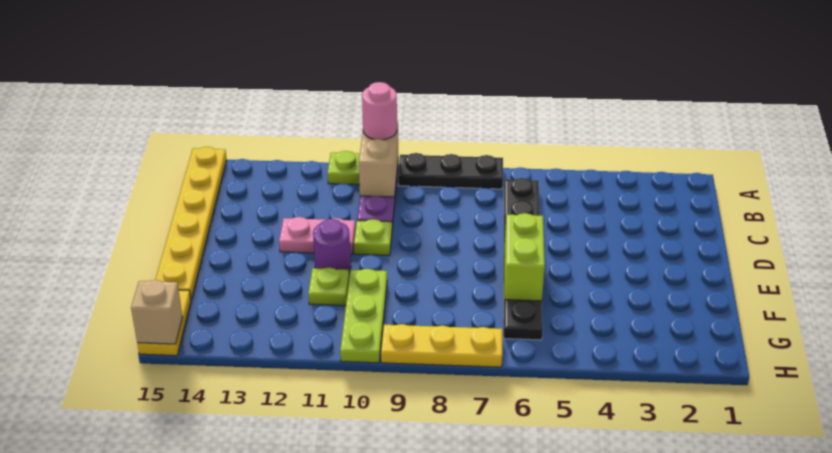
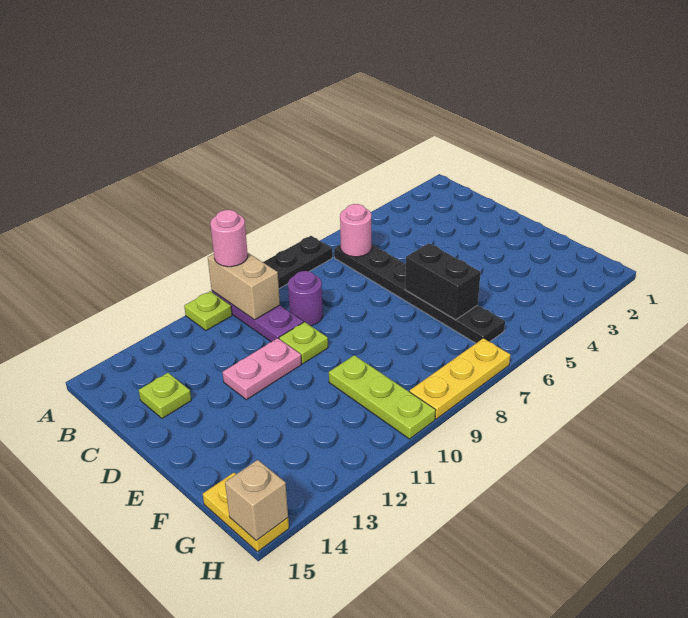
yellow 1x6 plate [155,147,227,299] -> none
none -> pink 1x1 round brick [340,204,371,257]
lime 1x2 brick [504,213,545,301] -> black 1x2 brick [405,243,481,320]
purple 1x1 round brick [313,219,351,271] -> purple 1x1 round brick moved to [288,271,323,326]
lime 1x1 plate [308,267,349,306] -> lime 1x1 plate moved to [139,373,191,418]

